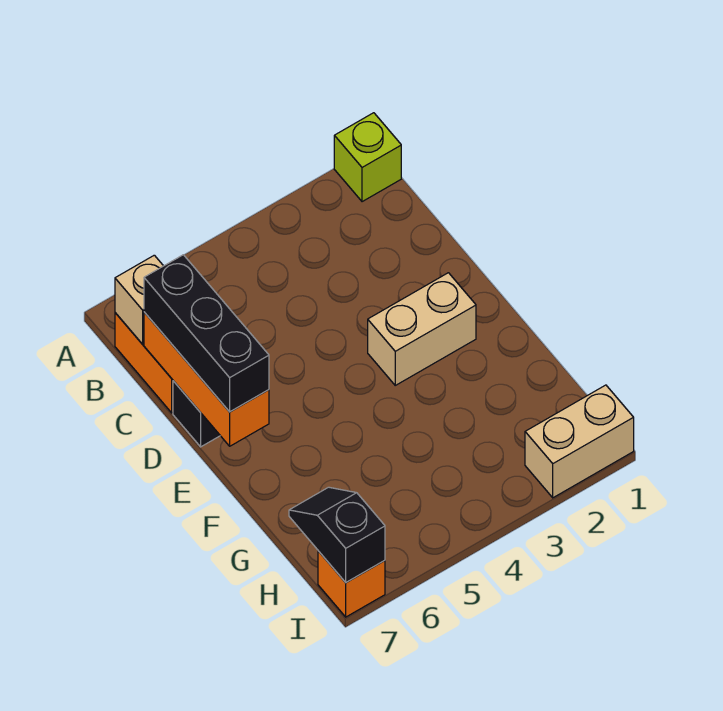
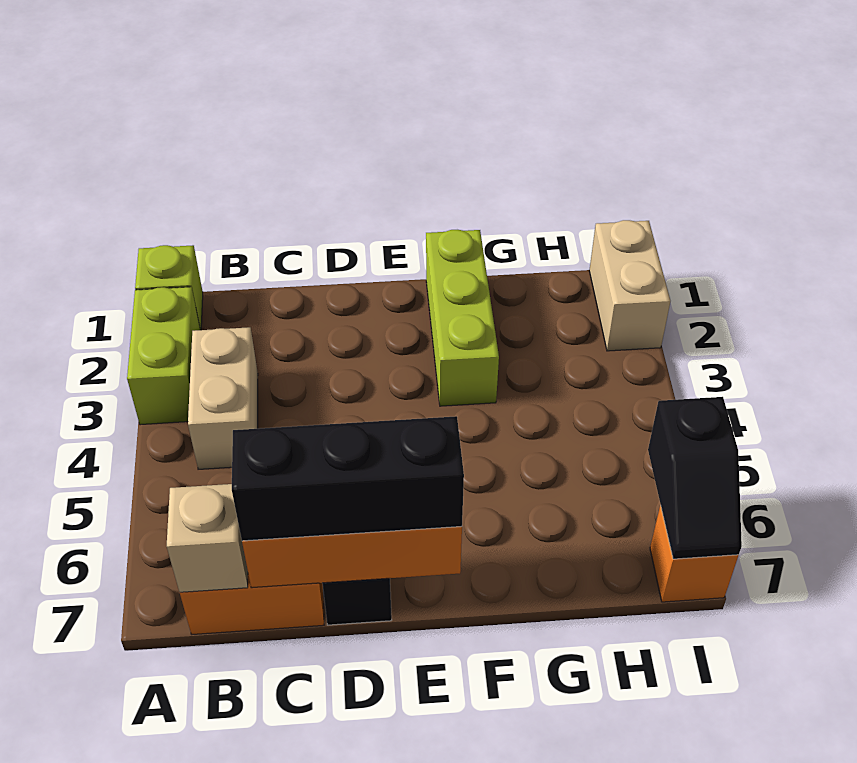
none -> lime 1x2 brick [127,287,200,425]
tan 1x2 brick [368,273,476,385] -> tan 1x2 brick moved to [188,327,258,469]
none -> lime 1x3 brick [426,230,499,406]
black 1x2 slope [289,487,385,582] -> black 1x2 slope turned to [648,397,742,559]

